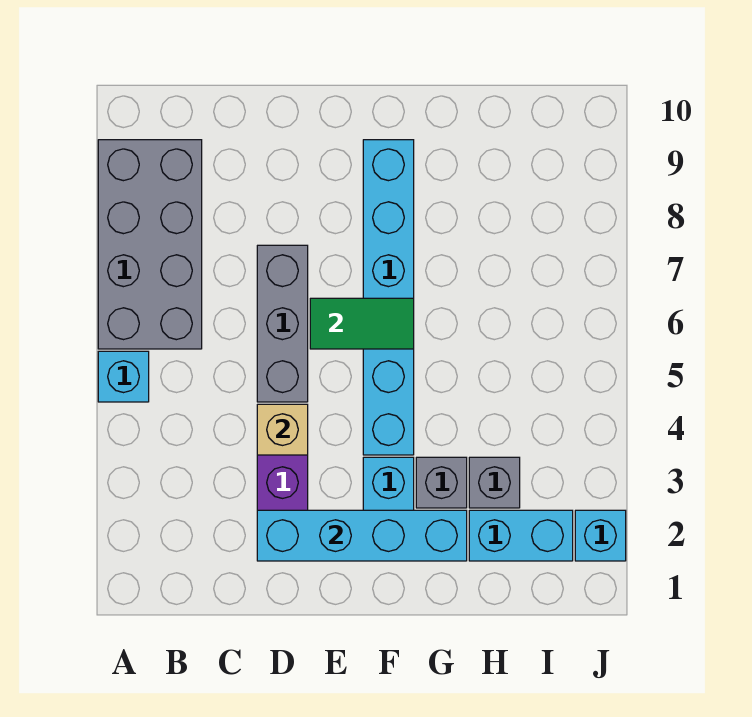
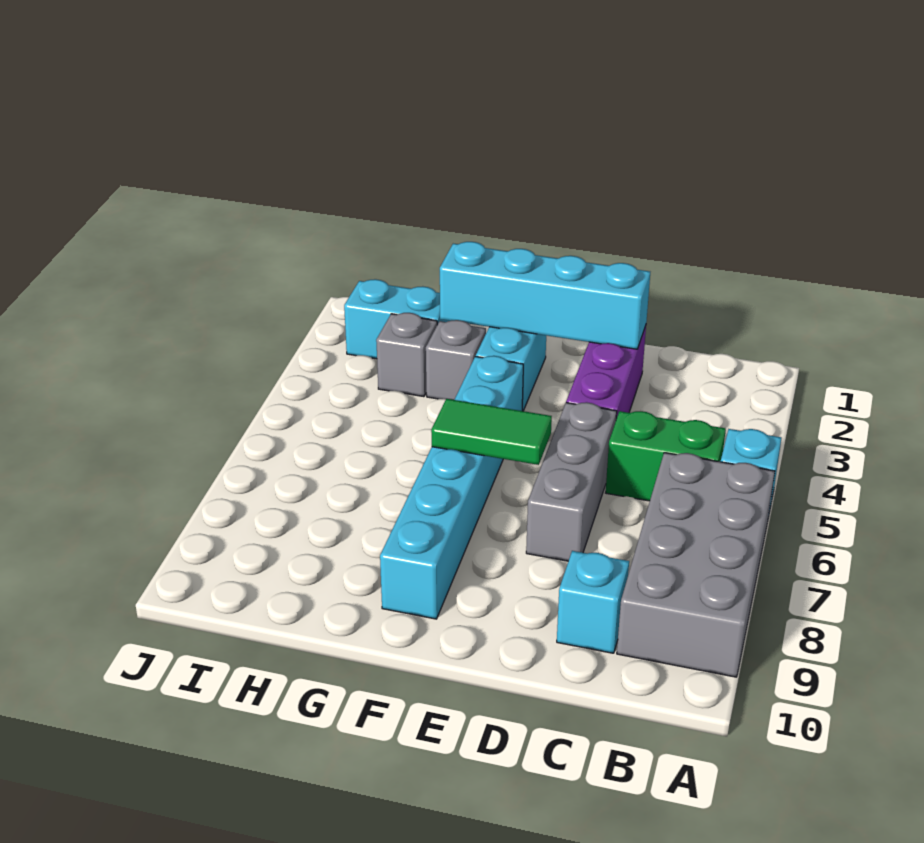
none -> green 1x2 brick [606,411,726,501]
tan 1x1 brick [257,404,308,455] -> none
cyan 1x1 brick [575,510,626,561] -> cyan 1x1 brick moved to [557,551,629,653]

